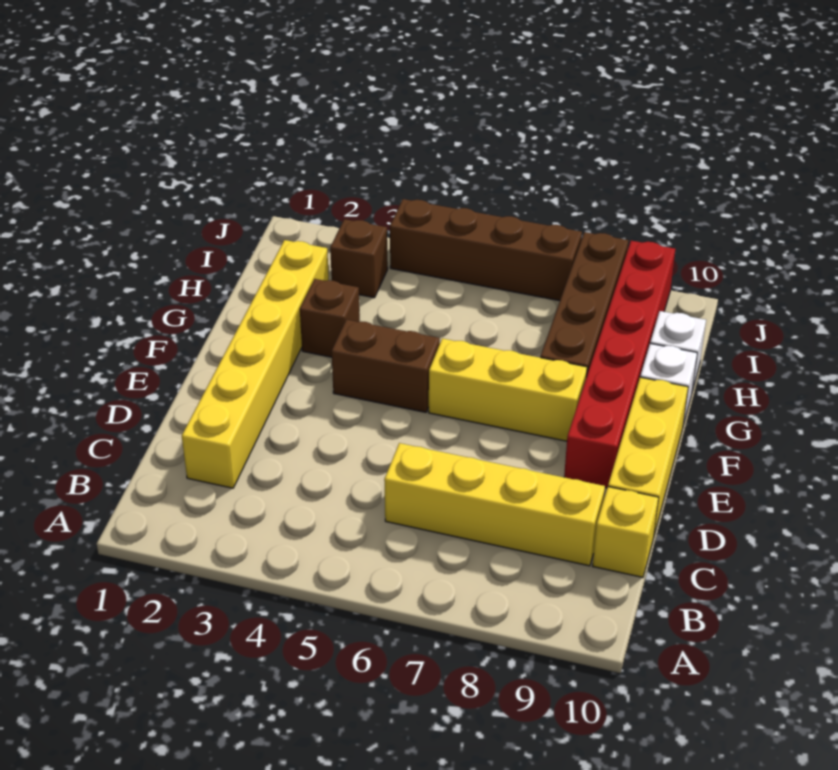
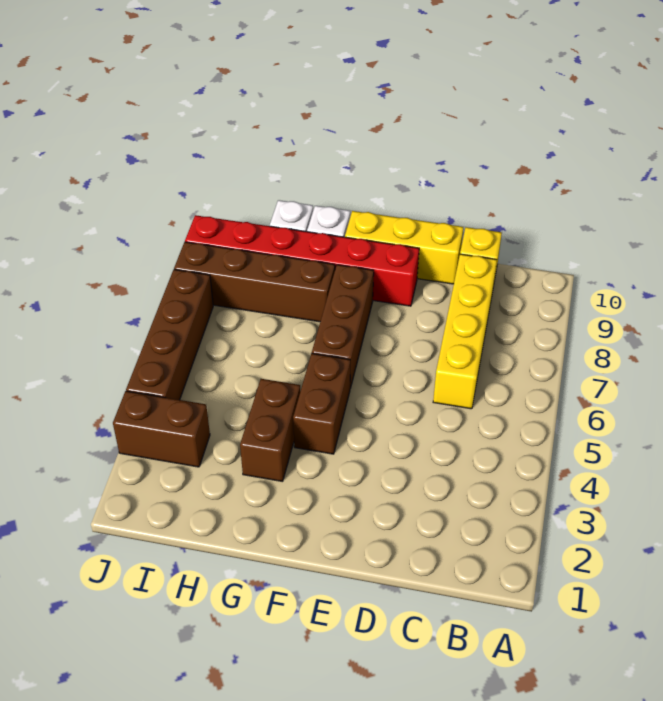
yellow 1x6 brick [182,240,329,488] -> none
yellow 1x3 brick [429,338,587,441] -> brown 1x3 brick [312,265,374,388]
brown 1x1 brick [300,279,360,357] -> brown 1x2 brick [240,379,300,482]
brown 1x1 brick [330,219,388,298] -> brown 1x2 brick [113,391,210,467]

